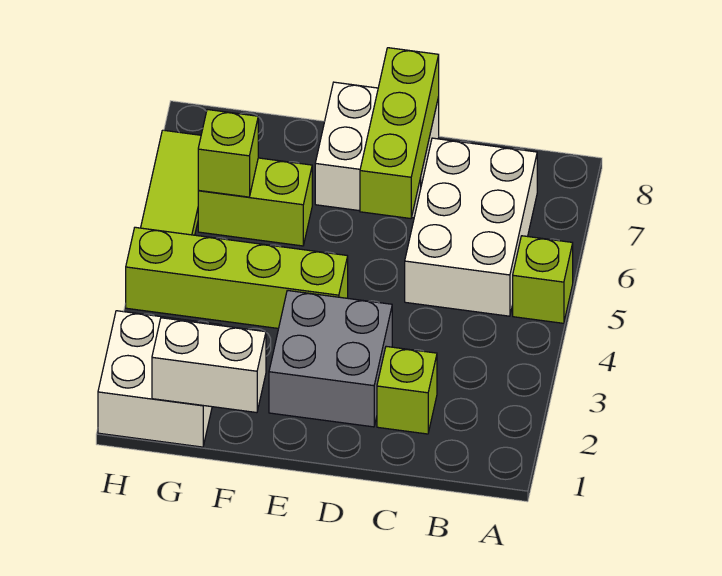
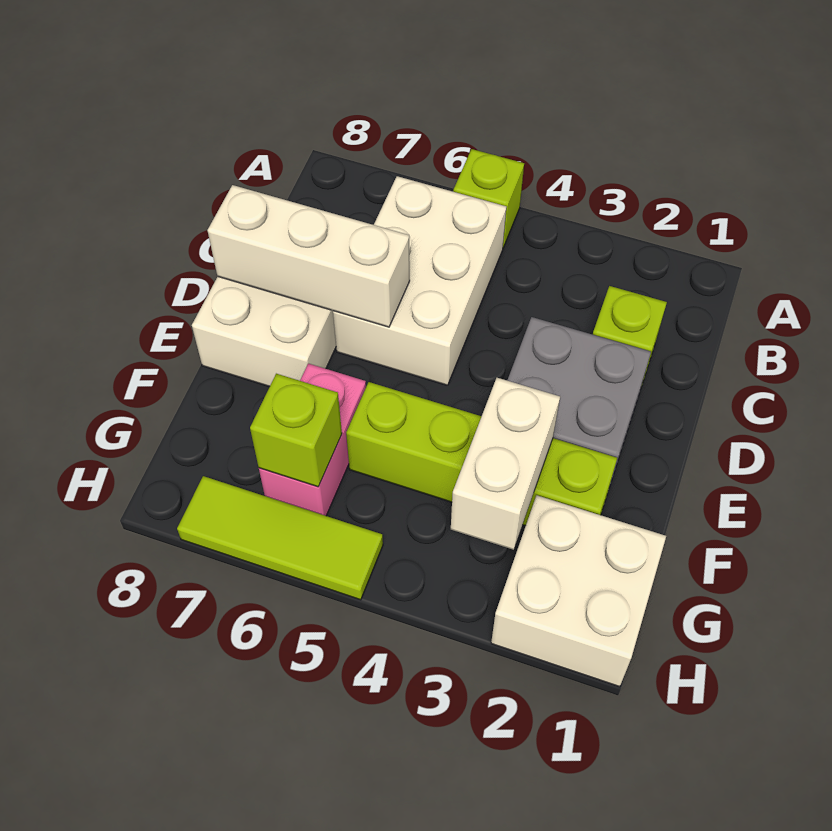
white 2x3 brick [405,138,537,316] -> white 2x3 brick turned to [333,176,506,385]
lime 1x3 brick [360,48,439,219] -> white 1x3 brick [207,185,410,327]
lime 1x4 brick [126,227,348,329] -> lime 1x4 brick turned to [346,382,617,526]
white 1x2 brick [152,318,266,413] -> white 1x2 brick moved to [451,378,560,550]
lime 1x2 brick [198,158,312,246] -> pink 1x2 brick [259,364,366,516]

